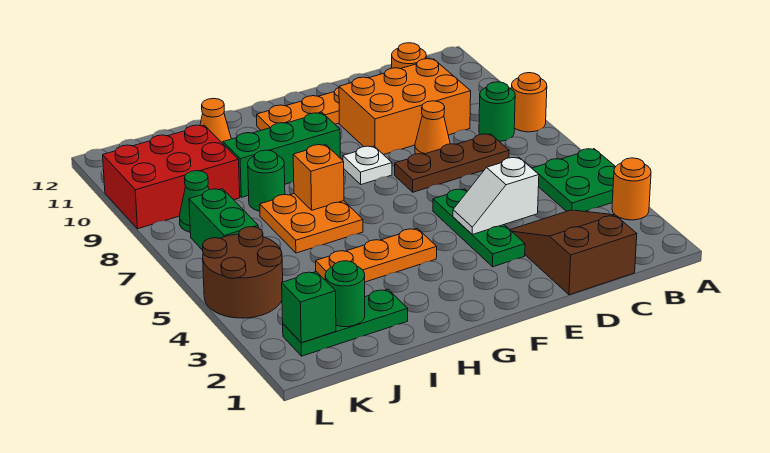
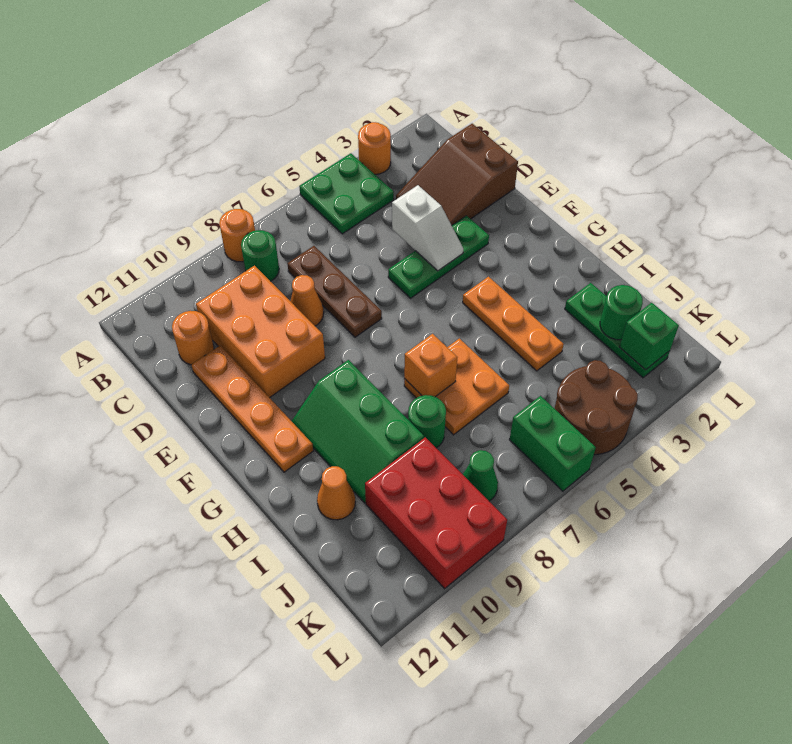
white 1x1 plate [343,146,392,184] -> none
green 1x2 brick [189,189,258,250] -> green 1x2 brick turned to [510,396,596,491]

